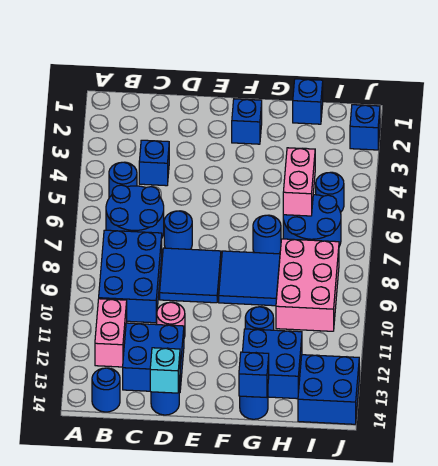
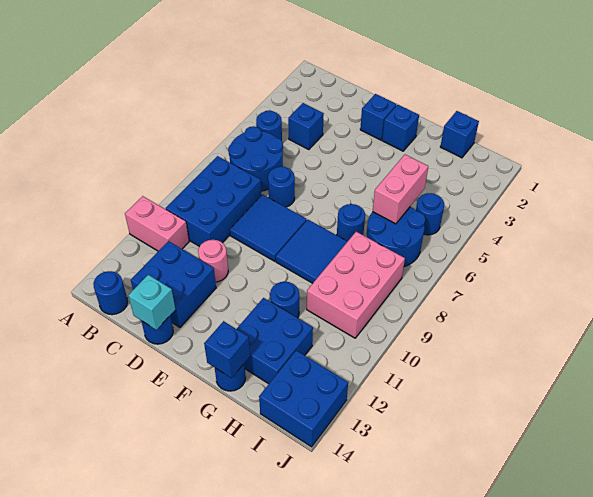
pink 1x2 brick [95,299,127,367] -> pink 1x2 brick turned to [125,196,189,251]
blue 1x1 brick [350,105,380,150] -> blue 1x1 brick moved to [360,94,397,140]

